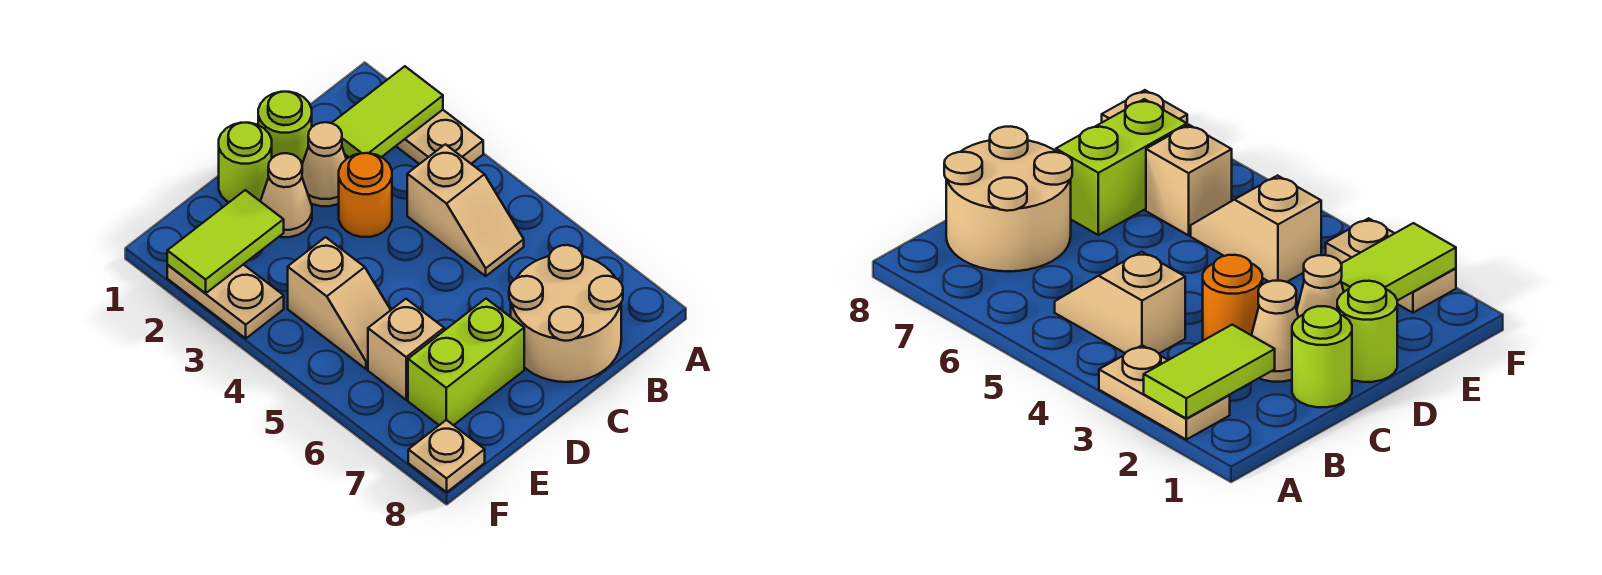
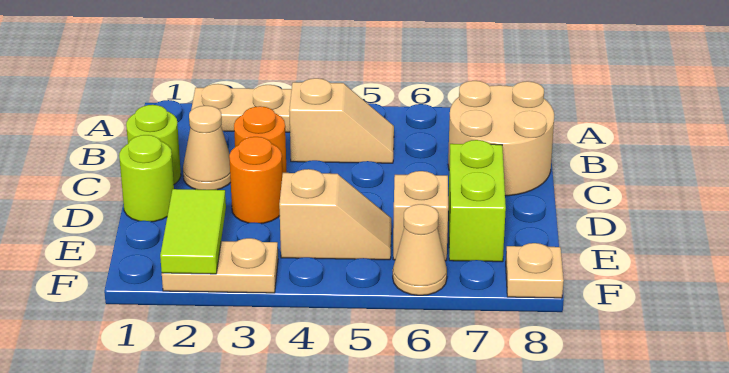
lime 1x2 tile [332,66,443,157] -> none
tan 1x1 cone [260,153,312,237] -> tan 1x1 cone moved to [393,204,447,295]
none -> orange 1x1 round brick [229,137,282,224]

